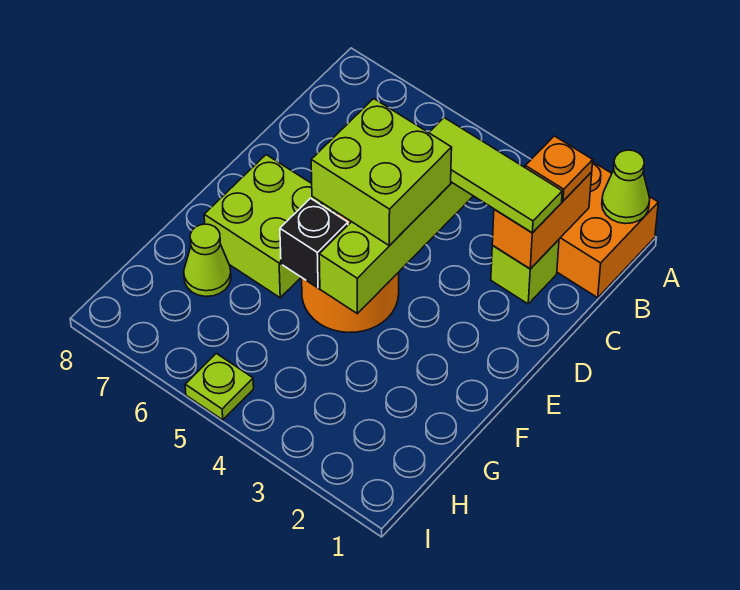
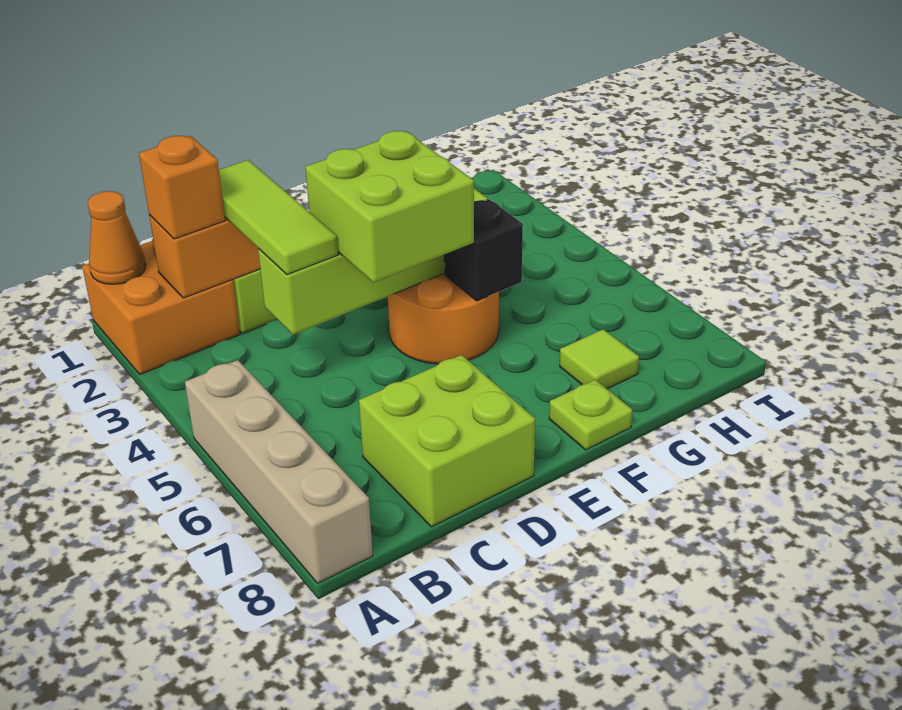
lime 1x1 cone [602,150,650,224] -> orange 1x1 cone [88,191,146,284]
none -> tan 1x4 brick [185,360,373,583]
orange 1x1 plate [525,136,593,201] -> orange 1x1 brick [139,136,225,239]
lime 2x2 brick [204,155,338,298] -> lime 2x2 brick moved to [359,355,535,527]
lime 1x1 cone [184,224,231,296] -> lime 1x1 tile [560,329,639,389]
lime 1x1 plate [185,353,254,420] -> lime 1x1 plate moved to [549,380,632,450]

